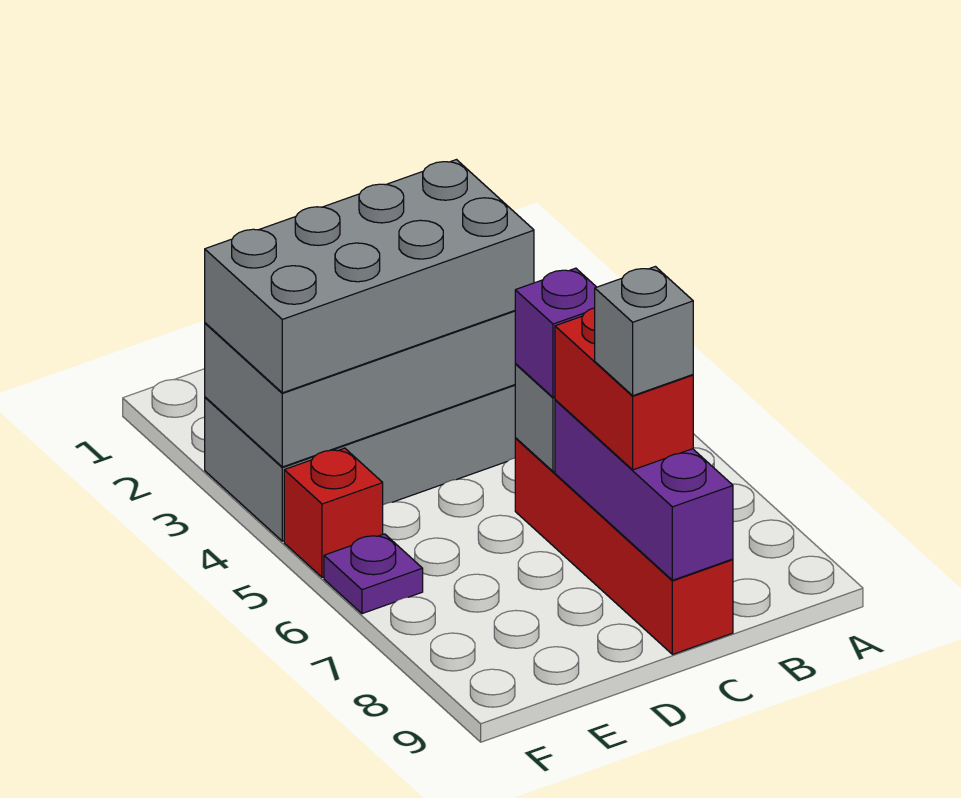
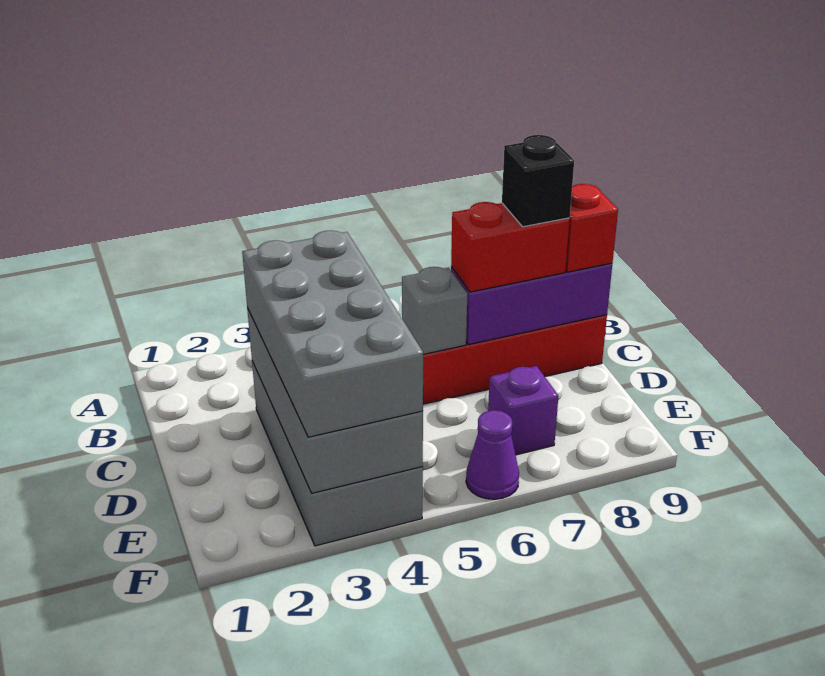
purple 1x1 brick [515,268,596,397] -> purple 1x1 brick moved to [488,366,558,455]
grey 1x1 brick [595,267,693,396] -> black 1x1 brick [502,135,574,227]
red 1x1 brick [284,448,383,577] -> red 1x1 brick moved to [566,184,618,272]
purple 1x1 plate [324,534,423,614] -> purple 1x1 cone [466,410,519,499]

